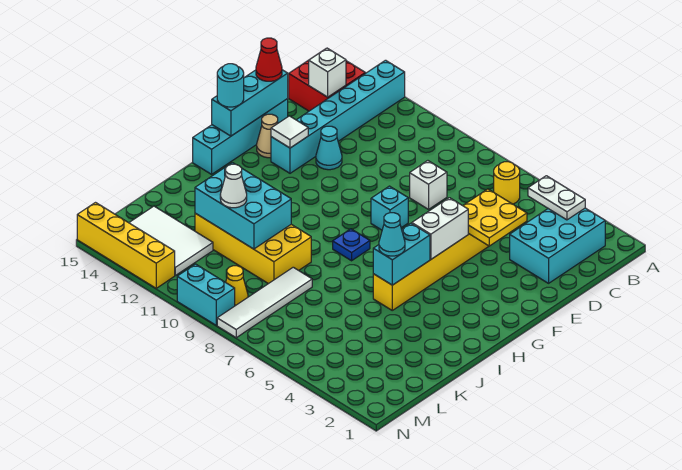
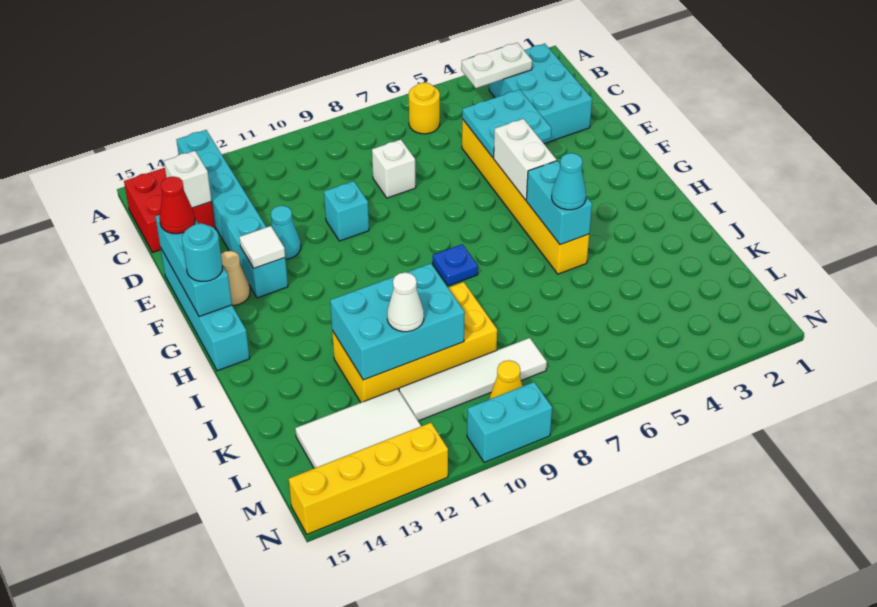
yellow 2x2 plate [463,189,527,246] -> cyan 2x2 plate [462,90,552,158]
cyan 1x1 brick [371,186,408,230] -> cyan 1x1 brick moved to [324,181,369,241]
white 1x4 tile [217,267,312,338] -> white 1x4 tile turned to [399,338,547,421]

